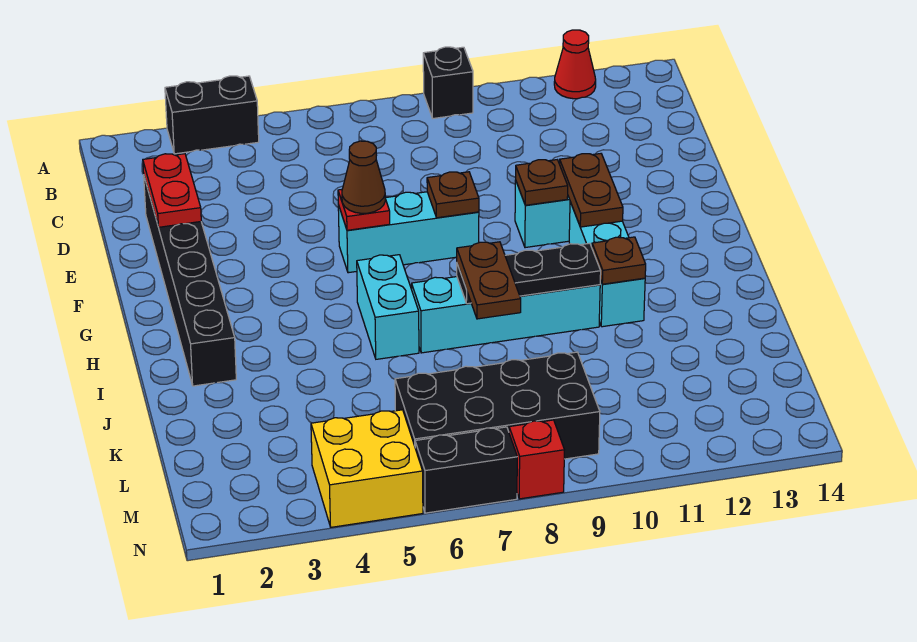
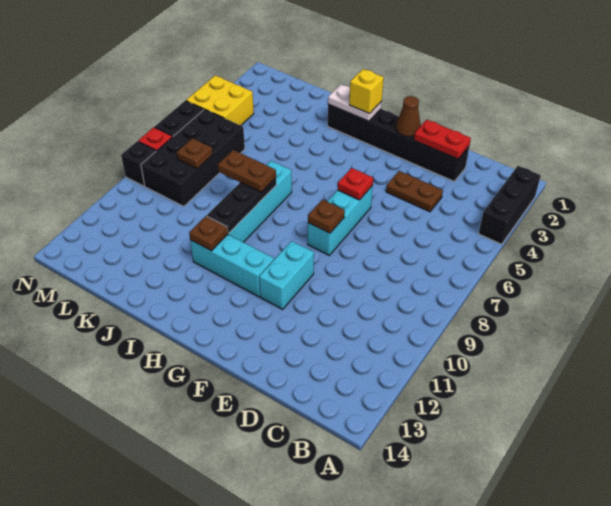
black 1x2 brick [165,76,259,154] -> black 1x3 brick [479,166,541,244]
black 1x1 brick [423,47,473,118] -> black 1x1 brick moved to [121,141,156,186]
red 1x1 cone [554,30,596,99] -> none
brown 1x1 cone [342,141,385,213] -> brown 1x1 cone moved to [396,96,421,137]
brown 1x1 plate [516,160,568,205] -> brown 1x1 plate moved to [177,138,213,169]
brown 1x2 plate [560,154,623,227] -> brown 1x2 plate moved to [386,171,443,212]
none -> white 1x2 plate [328,85,382,121]
none -> yellow 1x1 brick [349,69,384,114]
cyan 1x2 brick [357,255,419,359] -> none

